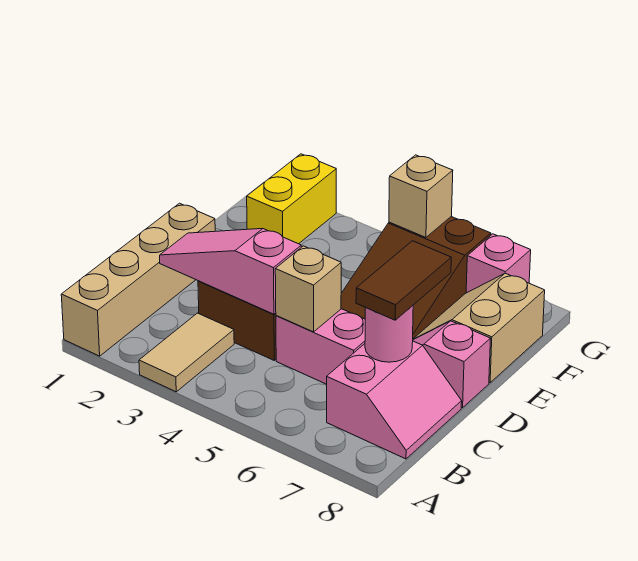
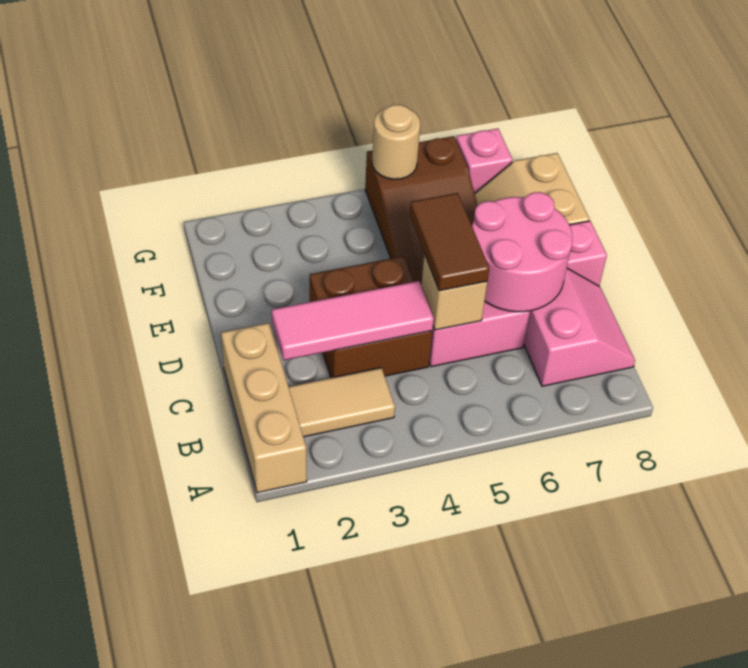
tan 1x4 brick [61,203,215,356] -> tan 1x3 brick [221,323,307,493]
tan 1x2 tile [139,313,234,392] -> tan 1x2 tile turned to [289,368,395,437]
pink 1x3 slope [160,228,301,314] -> pink 1x3 tile [272,281,434,360]
pink 1x1 round brick [365,306,413,362] -> pink 2x2 round brick [472,192,572,312]
brown 1x2 tile [356,241,451,320] -> brown 1x2 tile moved to [410,193,489,291]
yellow 1x2 brick [247,154,336,244] -> none
tan 1x1 brick [389,155,453,237] -> tan 1x1 round brick [372,105,420,179]

